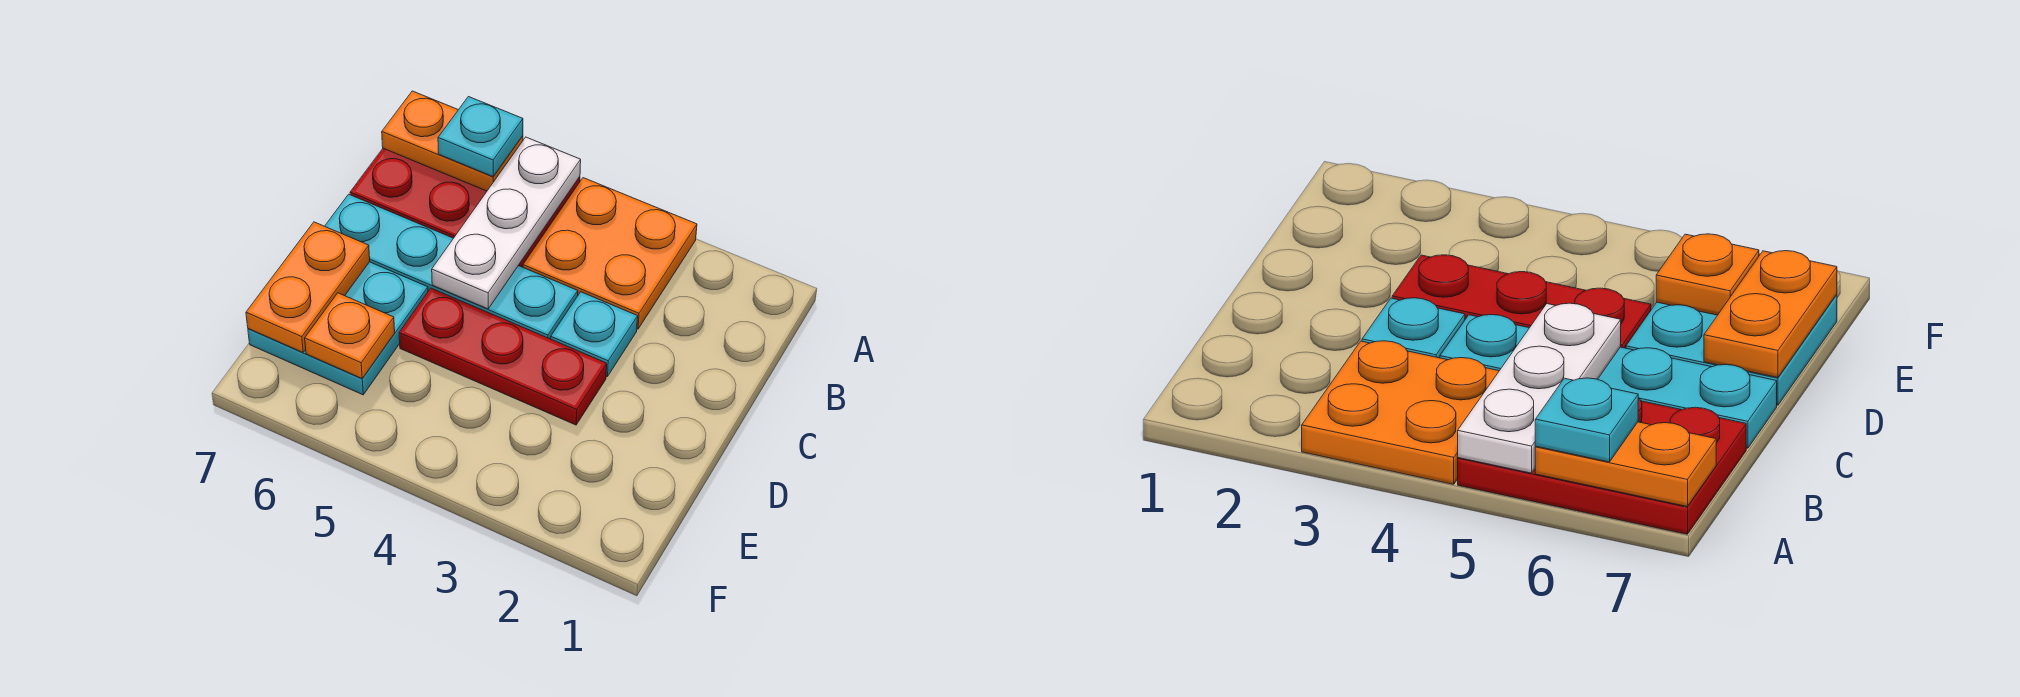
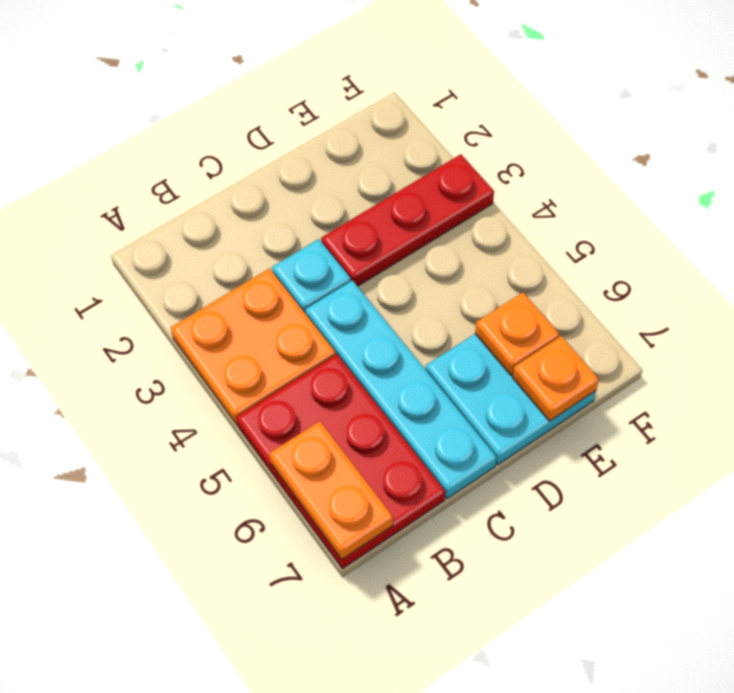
white 1x3 plate [432,137,581,309] -> none
cyan 1x1 plate [438,97,523,177] -> none
red 1x3 plate [399,288,607,425] -> red 1x3 plate turned to [321,154,494,286]
orange 1x2 plate [246,222,370,352] -> orange 1x1 plate [513,336,599,421]

